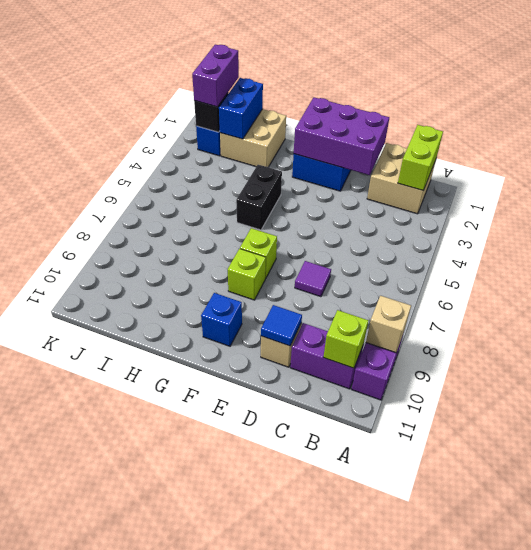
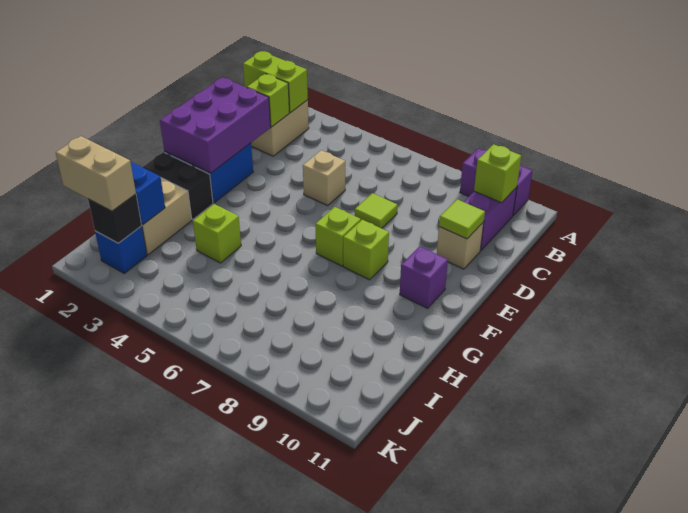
tan 1x1 brick [366,296,411,353] -> tan 1x1 brick moved to [303,150,345,206]
none -> lime 1x1 brick [247,74,290,127]
purple 1x1 tile [295,261,331,297] -> lime 1x1 tile [355,193,398,228]
blue 1x1 tile [261,305,302,346] -> lime 1x1 tile [439,199,485,239]
blue 1x1 brick [201,293,242,346] -> purple 1x1 brick [400,246,448,308]
black 1x2 brick [236,165,282,230] -> black 1x2 brick moved to [143,152,213,220]
none -> lime 1x1 brick [193,204,241,263]
purple 1x2 brick [192,45,239,107] -> tan 1x2 brick [56,136,136,211]

